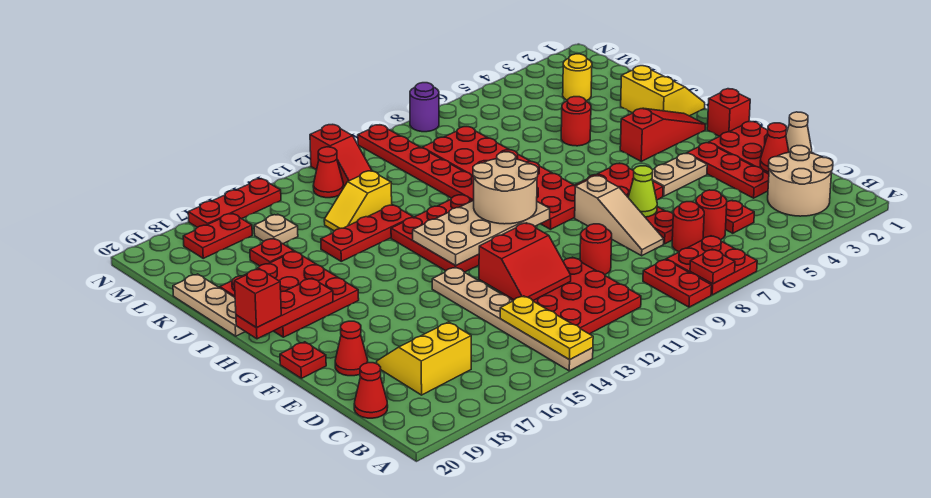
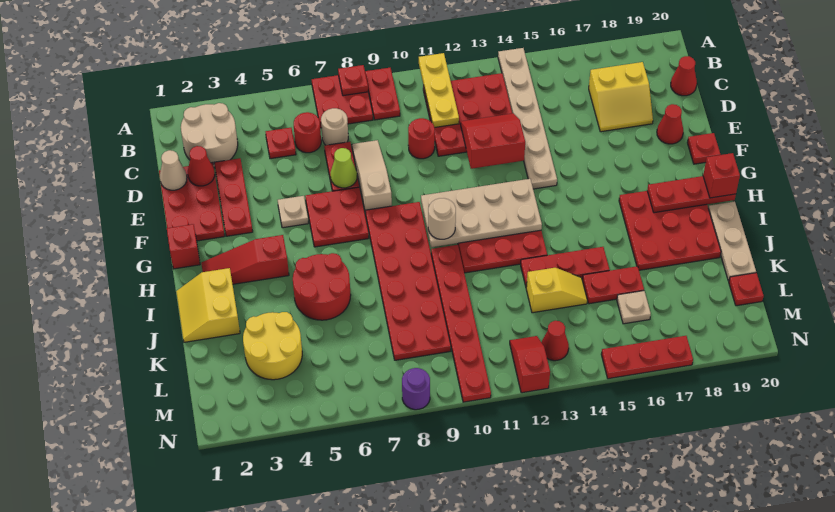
yellow 1x3 plate [500,296,593,360] -> yellow 1x3 plate moved to [419,53,459,127]
red 1x1 round brick [672,202,704,252] -> tan 1x1 round brick [321,108,348,145]
tan 1x2 plate [652,154,707,196] -> tan 1x1 plate [278,196,308,228]
tan 2x2 round brick [473,152,538,224] -> tan 1x1 round brick [428,198,456,239]
red 1x1 round brick [561,97,591,146] -> red 2x2 round brick [293,253,351,320]
red 1x1 plate [250,238,294,266] -> red 1x1 plate moved to [729,273,764,306]
yellow 1x1 round brick [563,54,592,101] -> yellow 2x2 round brick [243,312,302,380]
red 1x2 plate [183,213,252,258] -> red 1x2 plate moved to [582,266,644,304]

